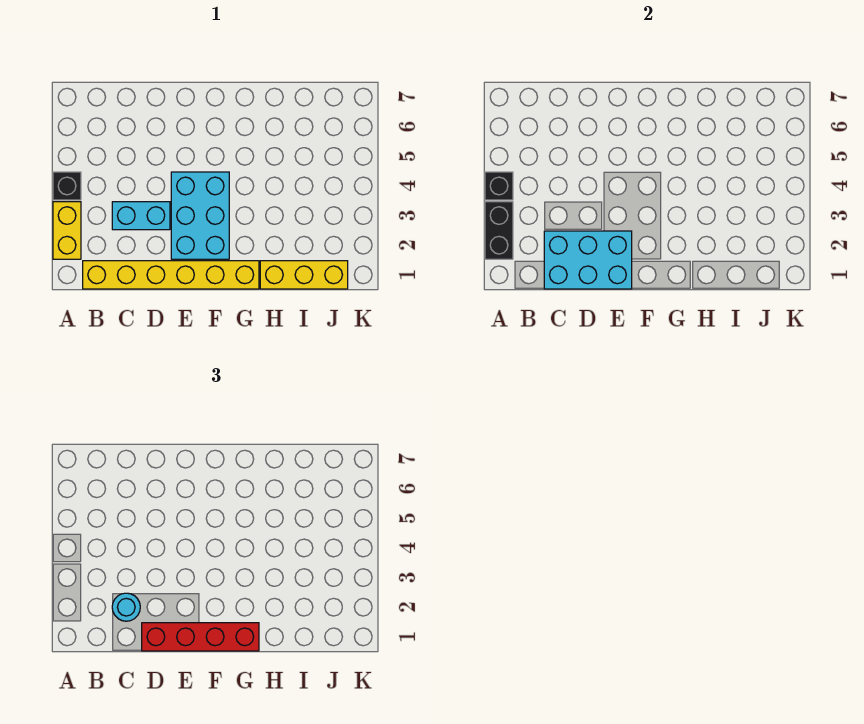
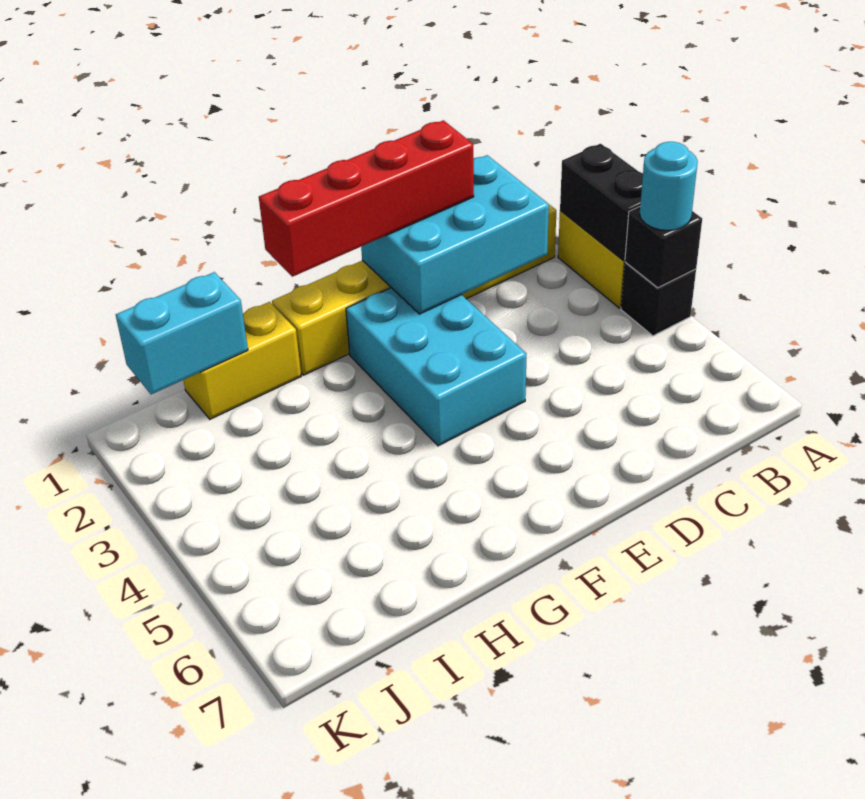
cyan 1x1 round brick [112,593,140,621] -> cyan 1x1 round brick moved to [640,142,698,231]
cyan 1x2 brick [112,202,170,230] -> cyan 1x2 brick moved to [116,272,248,394]
yellow 1x3 brick [260,261,348,289] -> yellow 1x2 brick [183,302,301,419]

